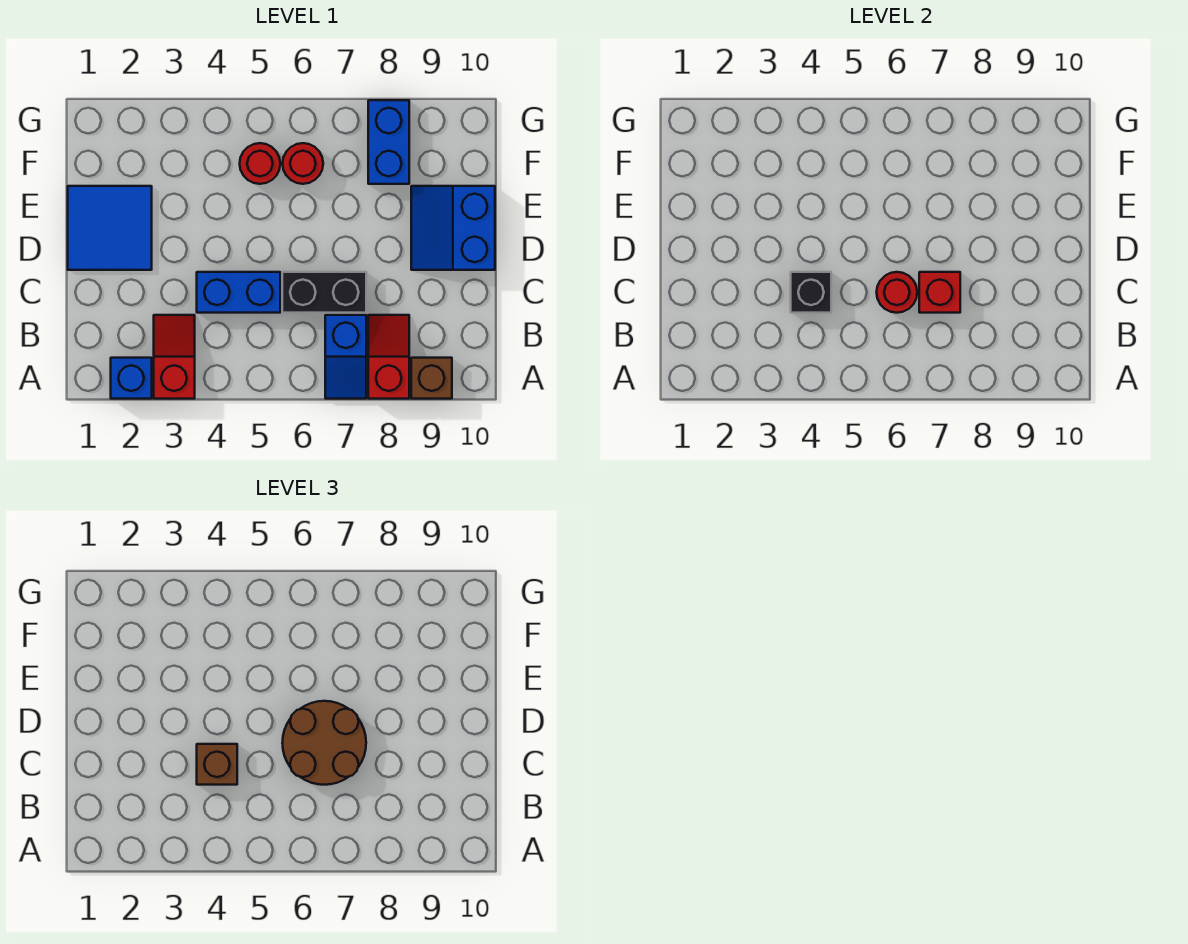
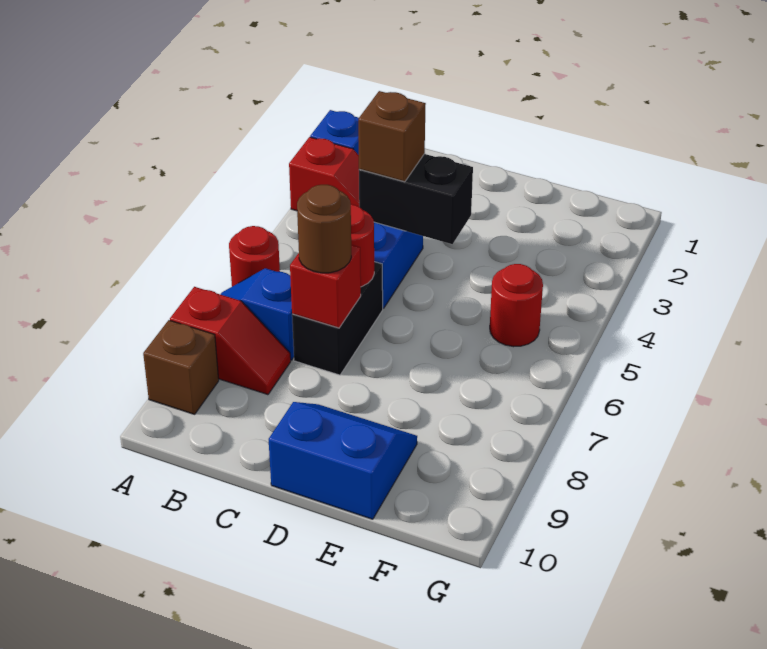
black 1x1 brick [791,272,831,313] -> black 1x2 brick [359,154,473,244]
brown 2x2 round brick [282,701,366,785] -> brown 1x1 round brick [297,185,351,273]
blue 2x2 tile [68,186,152,270] -> none
red 1x1 round brick [282,143,323,184] -> red 1x1 round brick moved to [229,226,280,286]
blue 1x2 brick [368,100,409,184] -> none

